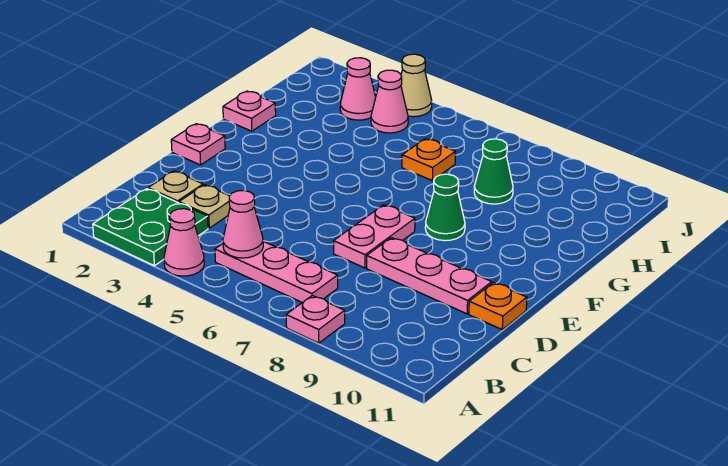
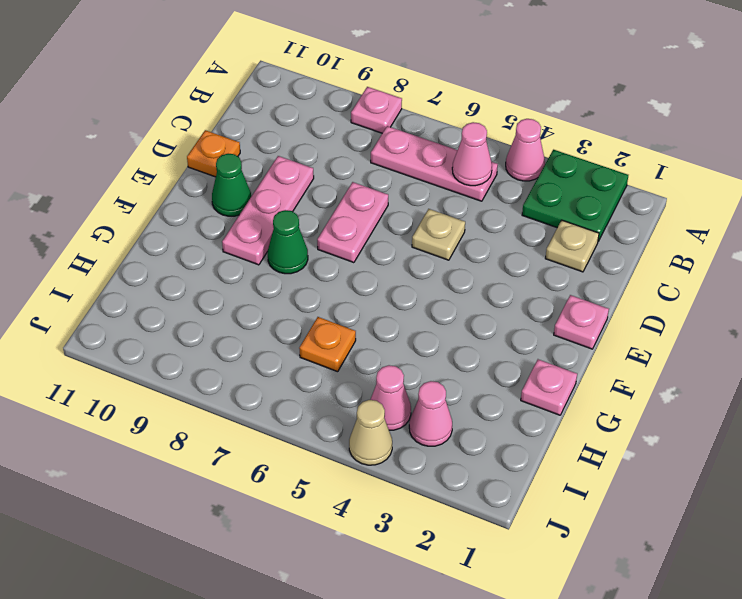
tan 1x1 plate [179,185,230,228] -> tan 1x1 plate moved to [412,209,465,260]
pink 1x3 plate [367,238,492,314] -> pink 1x3 plate turned to [222,156,314,265]
green 1x1 cone [474,139,513,204] -> green 1x1 cone moved to [212,154,251,216]

